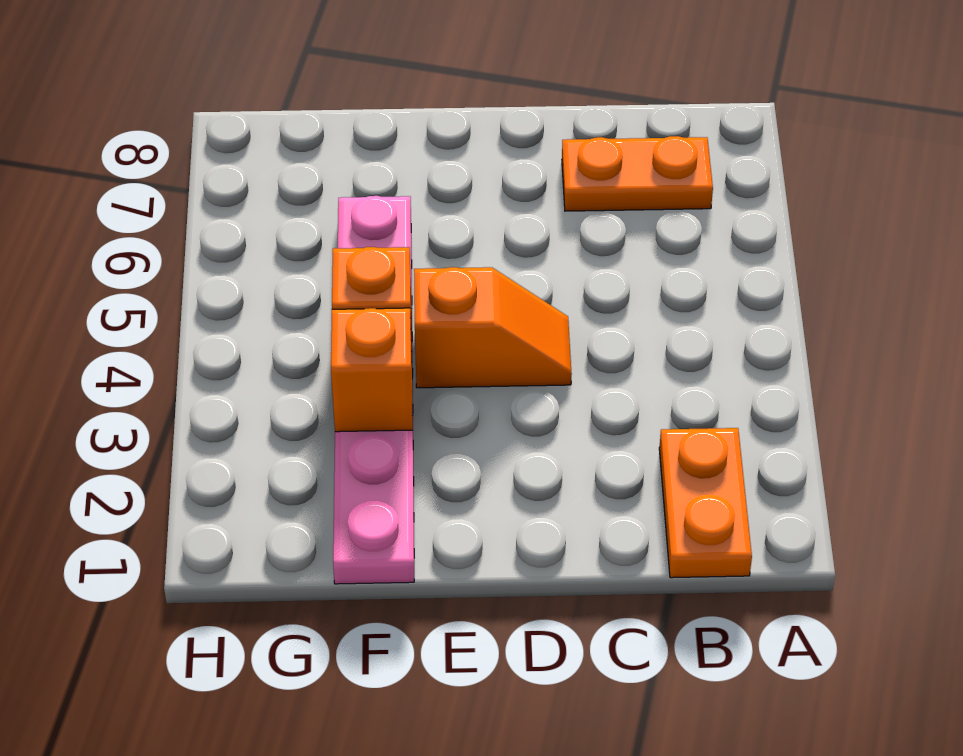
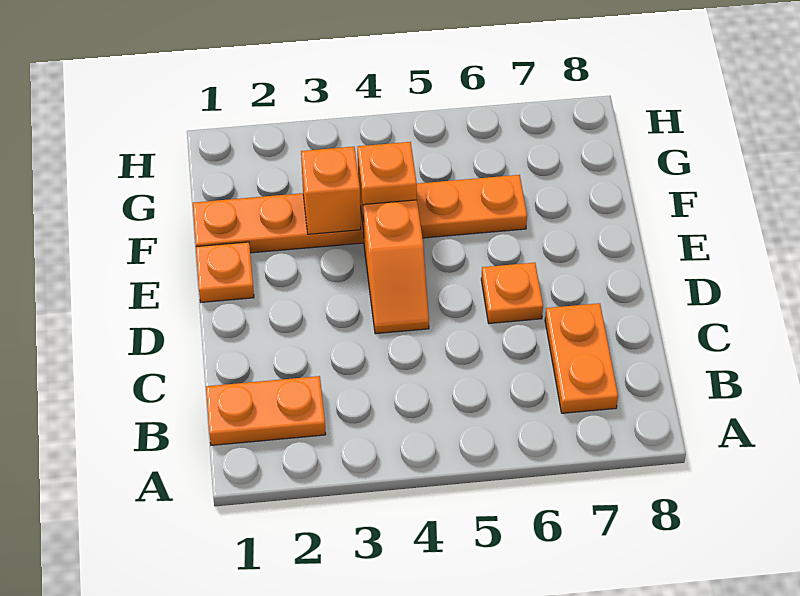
none -> orange 1x1 plate [481,263,543,324]
none -> orange 1x1 plate [196,242,254,302]
pink 1x6 plate [333,196,414,584] -> orange 1x6 plate [193,175,527,253]

